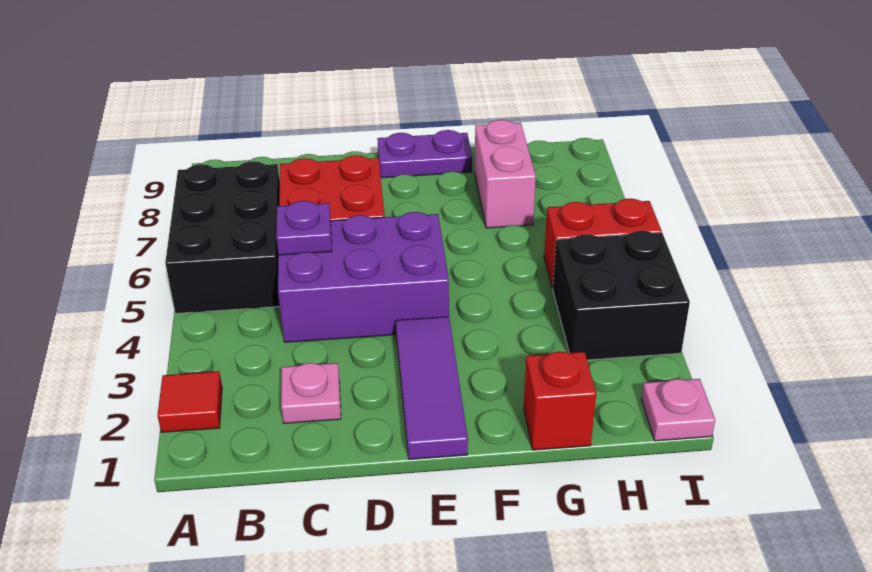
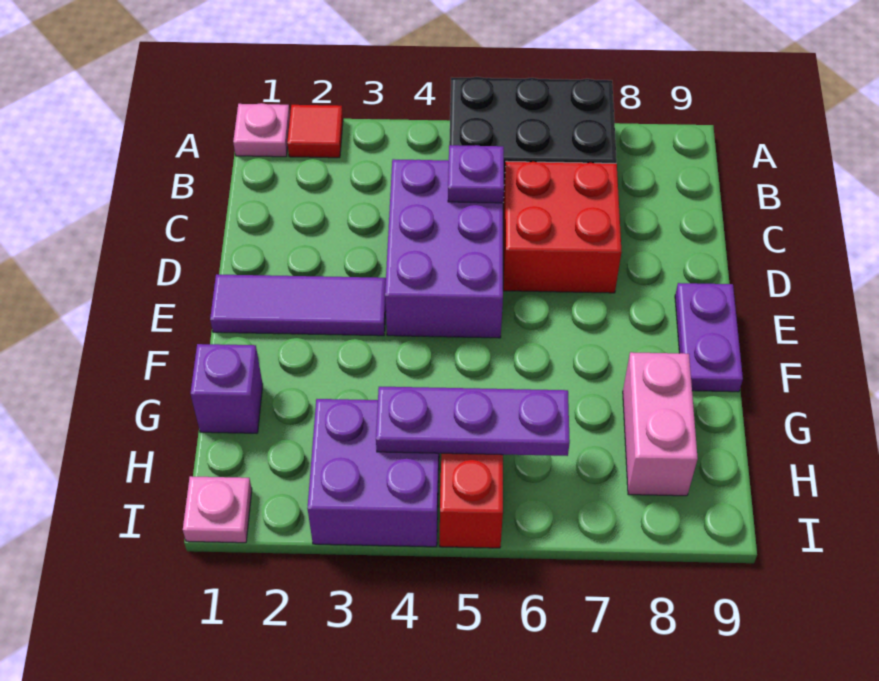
pink 1x1 plate [281,363,341,423] -> pink 1x1 plate moved to [233,103,290,157]
red 1x1 brick [524,352,596,450] -> purple 1x1 brick [191,344,263,433]
pink 1x2 brick [475,120,536,228] -> pink 1x2 brick turned to [623,352,698,496]
black 2x2 brick [553,231,690,360] -> purple 2x2 brick [307,399,439,547]
none -> purple 1x3 plate [376,387,570,456]

